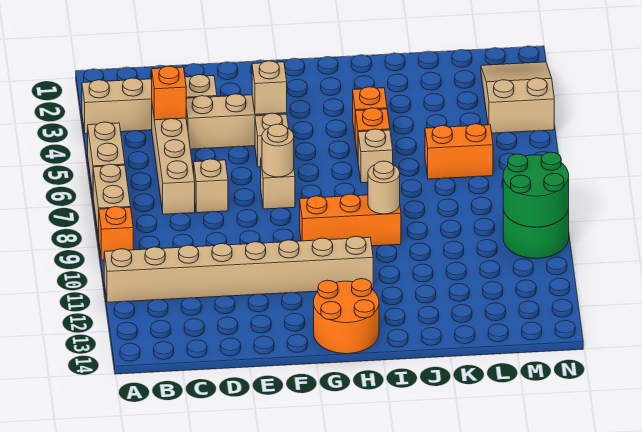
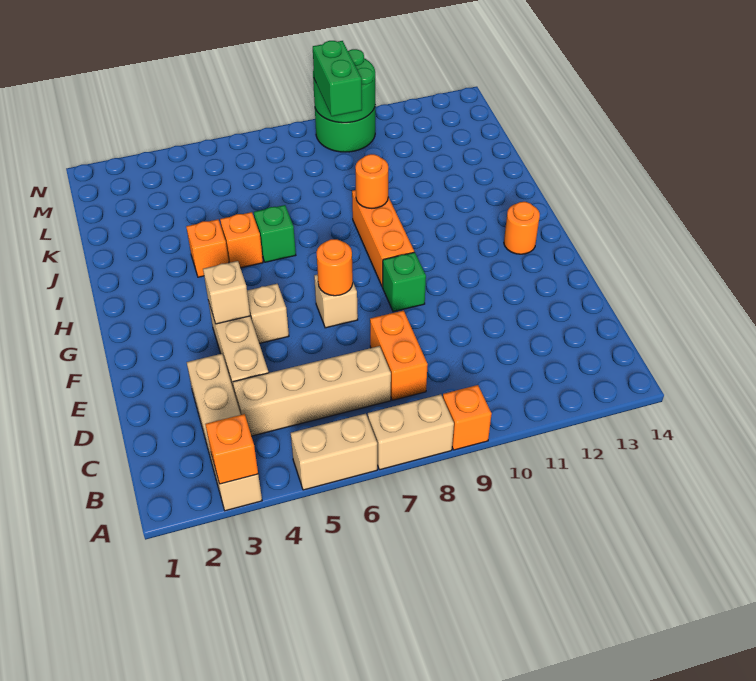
tan 1x8 brick [104,236,373,302] -> none
orange 1x1 brick [152,66,186,120] -> orange 1x1 brick moved to [205,414,258,484]
tan 1x1 brick [194,159,228,213] -> none
tan 1x1 round brick [262,124,294,177] -> orange 1x1 round brick [316,239,353,296]
none -> green 1x1 brick [383,252,426,312]
orange 2x2 round brick [314,279,379,354] -> orange 1x1 round brick [504,202,540,254]
tan 1x1 brick [358,129,393,183] -> green 1x1 brick [254,205,296,262]
tan 1x1 round brick [368,161,400,214] -> orange 1x1 round brick [355,154,388,208]
orange 1x2 brick [425,124,493,179] -> orange 1x2 brick moved to [370,311,428,400]
none -> green 1x2 brick [313,41,362,116]
tan 2x3 slope [481,62,554,133] -> none

